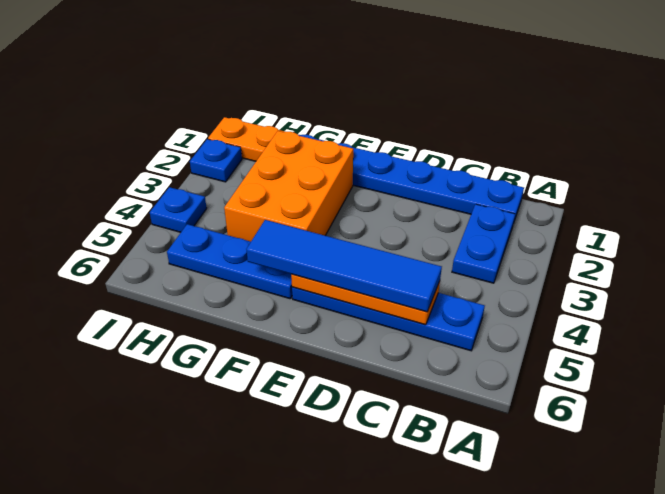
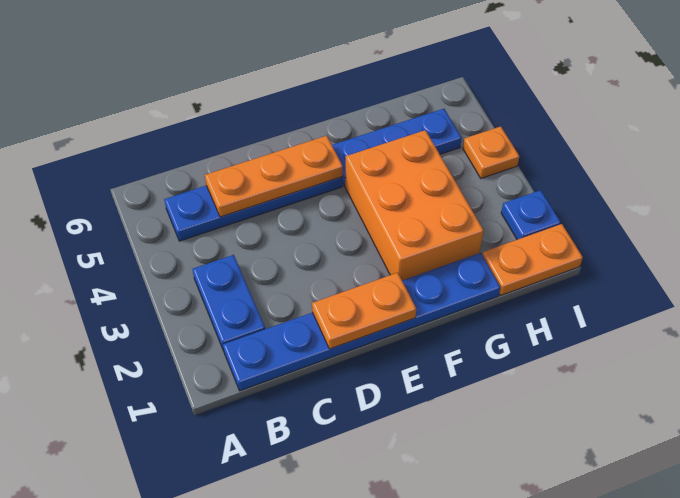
blue 1x4 tile [246,220,442,312] -> none
none -> orange 1x2 plate [312,273,416,349]
blue 1x1 plate [150,187,207,232] -> orange 1x1 plate [463,126,519,178]

